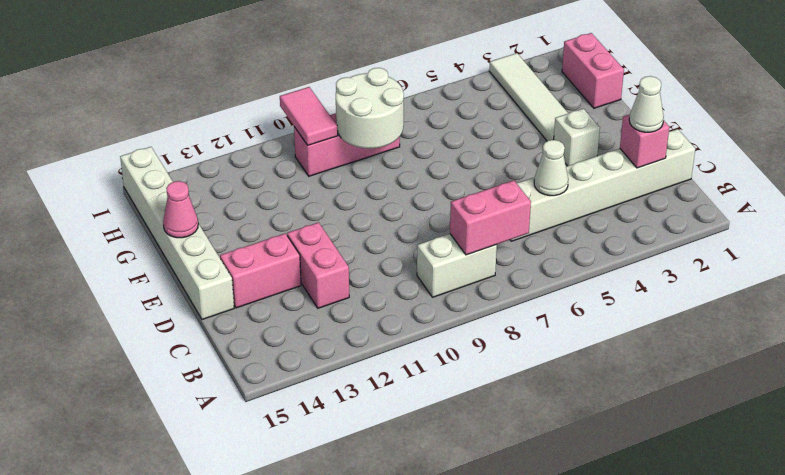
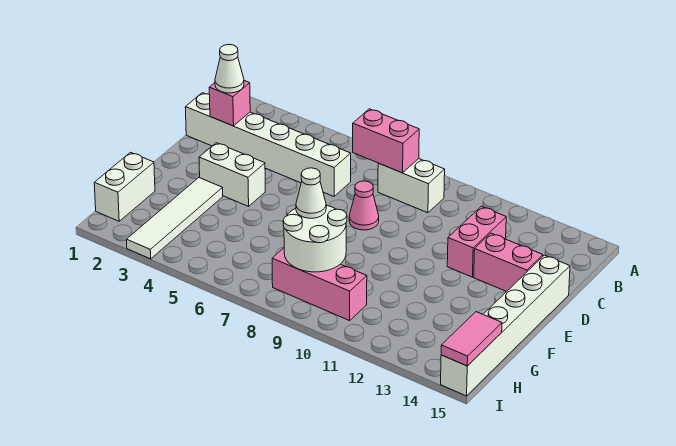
white 1x1 cone [534,140,568,196] -> white 1x1 cone moved to [296,168,326,218]
white 1x1 brick [554,109,600,166] -> white 1x2 brick [199,143,265,206]
pink 1x1 cone [163,181,198,238] -> pink 1x1 cone moved to [349,181,379,230]
pink 1x2 brick [562,33,624,108] -> white 1x2 brick [94,152,155,221]
pink 1x2 tile [280,87,338,145] -> pink 1x2 tile moved to [441,312,502,366]

